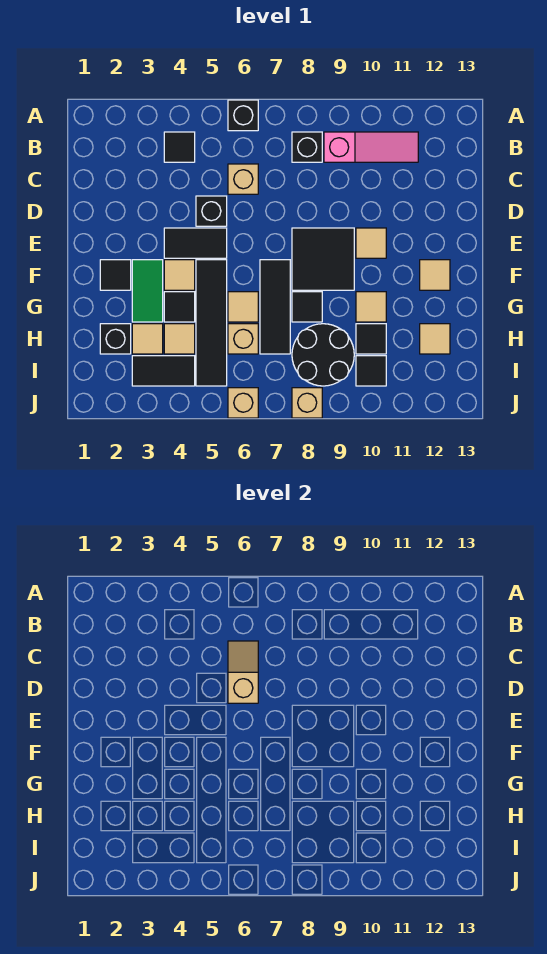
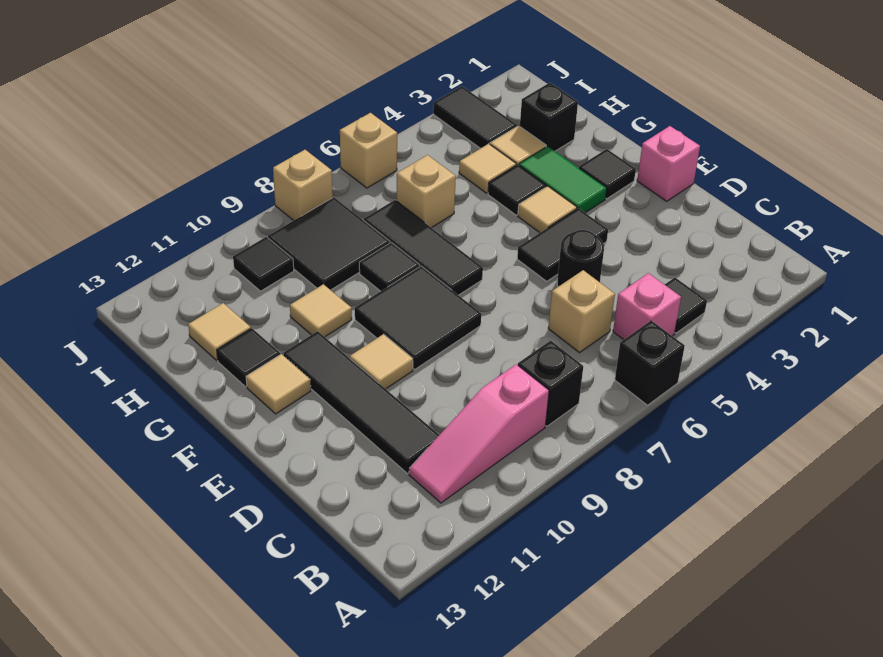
none -> pink 1x1 brick [613,273,681,340]
tan 1x2 slope [228,641,258,703] -> none
black 1x1 brick [196,196,227,226] -> black 1x1 round brick [557,230,604,287]
none -> pink 1x1 brick [637,126,700,201]
black 1x4 tile [196,260,227,386] -> black 1x4 tile moved to [283,331,439,473]
tan 1x1 tile [228,292,258,322] -> none
black 2x2 round brick [292,324,354,386] -> black 2x2 tile [268,197,390,290]
black 1x1 tile [356,324,386,354] -> black 1x1 tile moved to [217,328,280,387]
black 1x2 tile [132,356,195,386] -> black 1x2 tile turned to [433,86,517,148]

